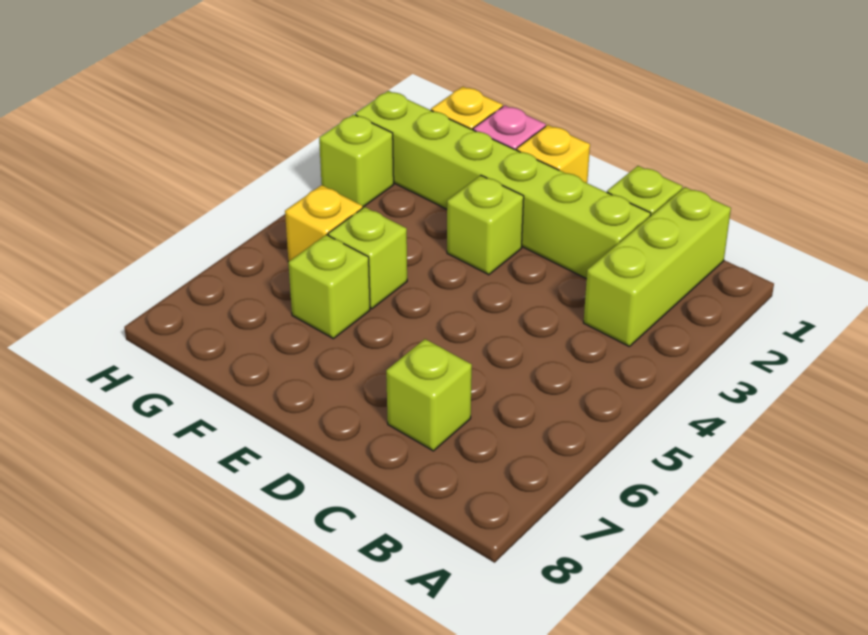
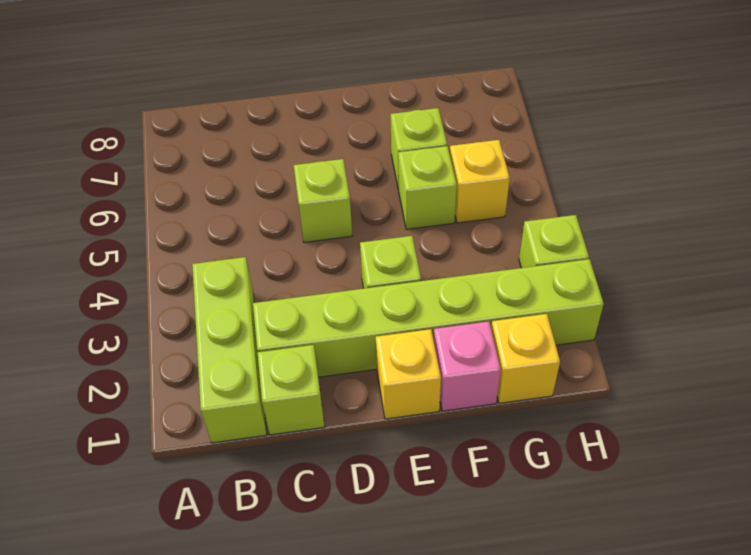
lime 1x1 brick [386,339,472,451] -> lime 1x1 brick moved to [294,159,352,242]

